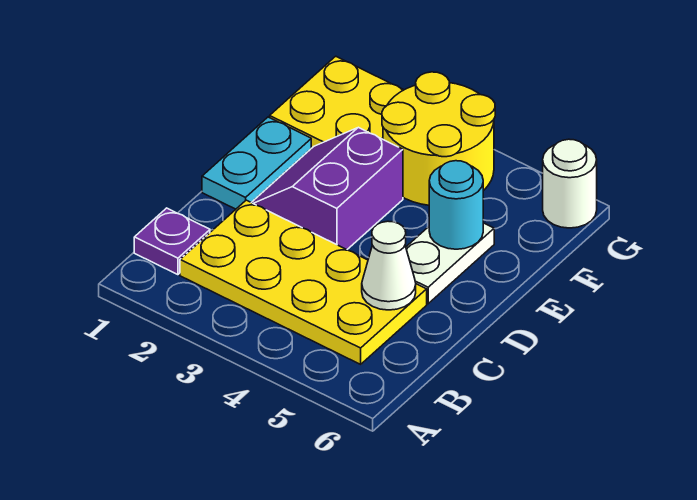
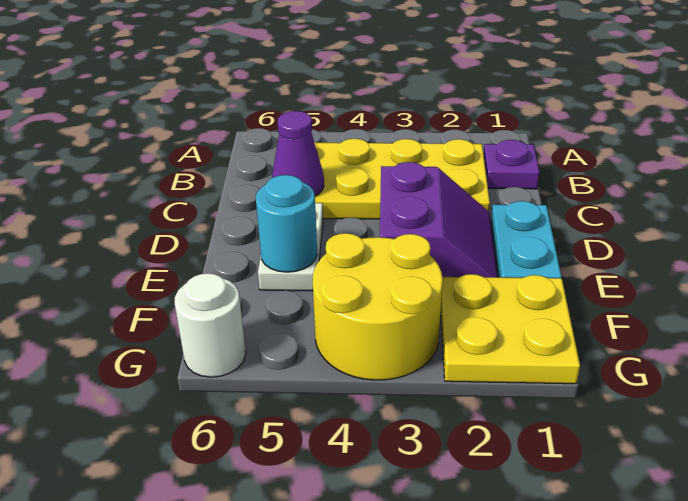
white 1x1 cone [362,221,416,310] -> purple 1x1 cone [272,111,324,196]

